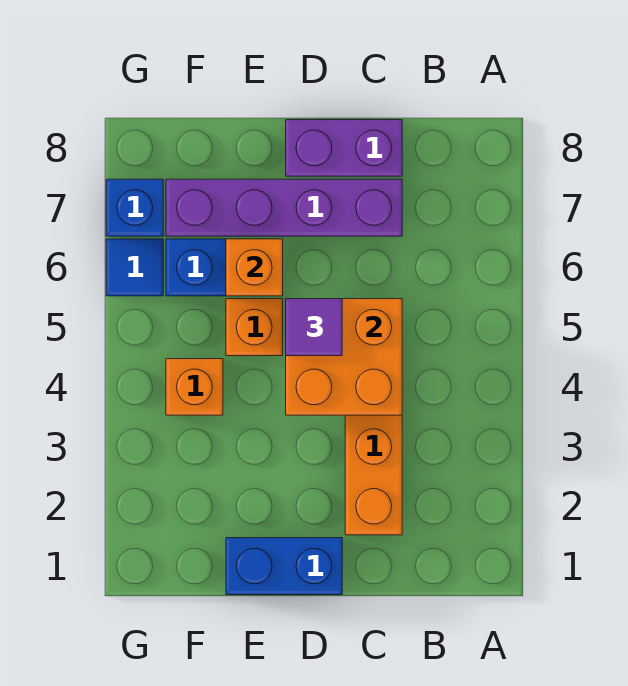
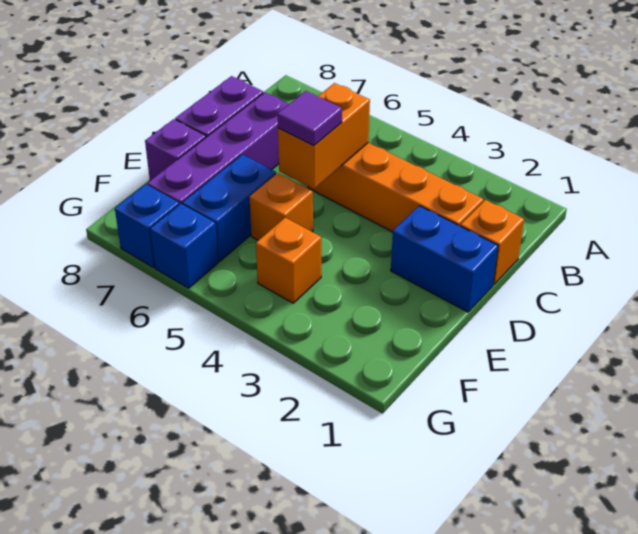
orange 2x2 brick [286,299,402,415] -> orange 1x2 brick [278,83,370,189]
blue 1x2 brick [226,538,342,595] -> blue 1x2 brick turned to [391,206,498,312]
orange 1x1 brick [226,239,283,296] -> orange 1x1 brick moved to [460,200,524,284]
none -> purple 1x1 brick [145,119,206,180]
blue 1x1 tile [106,239,163,296] -> blue 1x1 brick [150,204,218,288]

